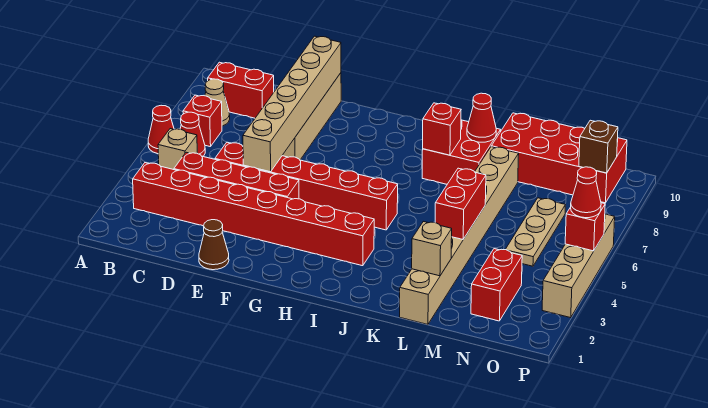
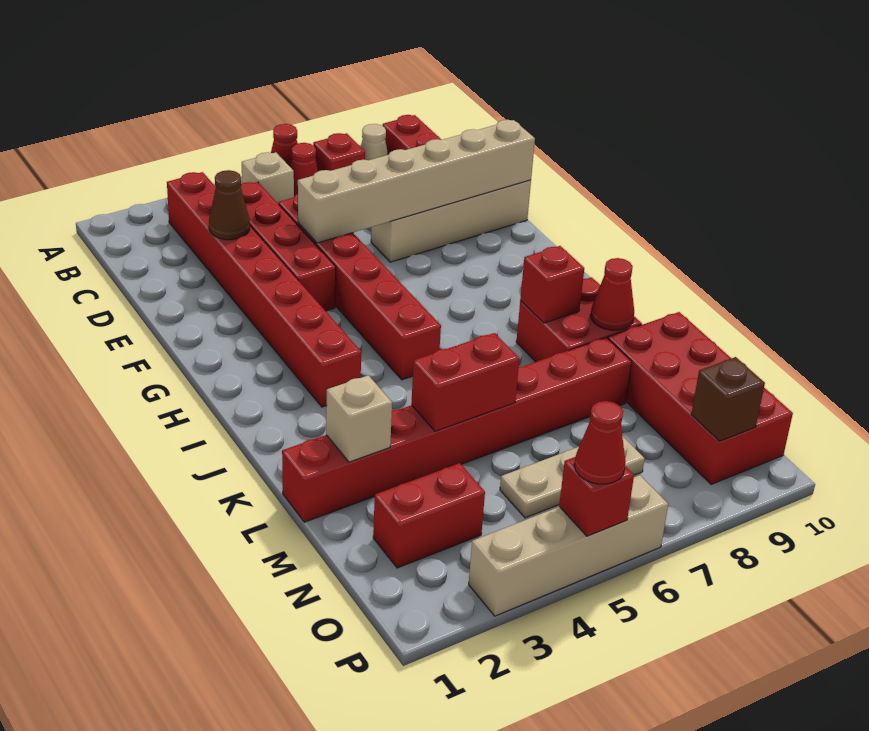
brown 1x1 cone [199,220,229,270] -> brown 1x1 cone moved to [209,170,250,240]
tan 1x8 brick [400,147,519,324] -> red 1x8 brick [282,337,632,522]

